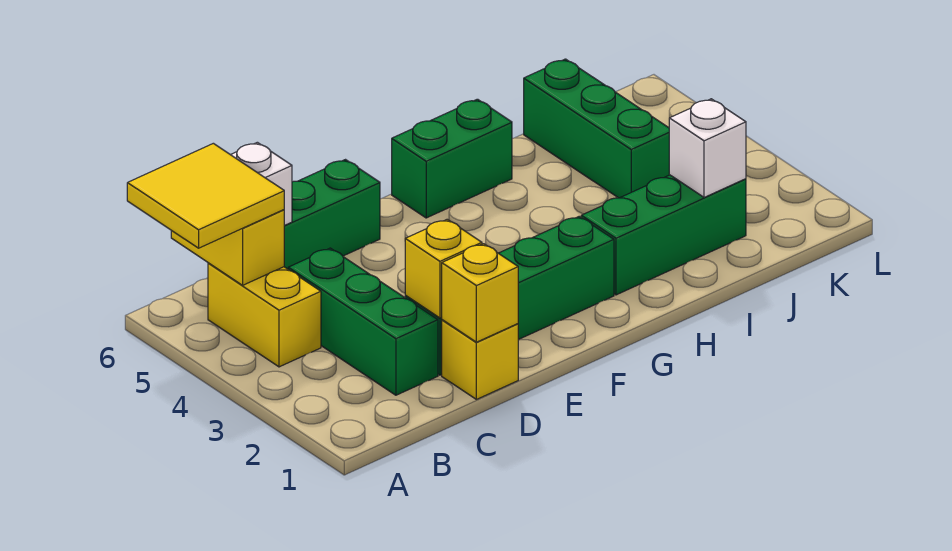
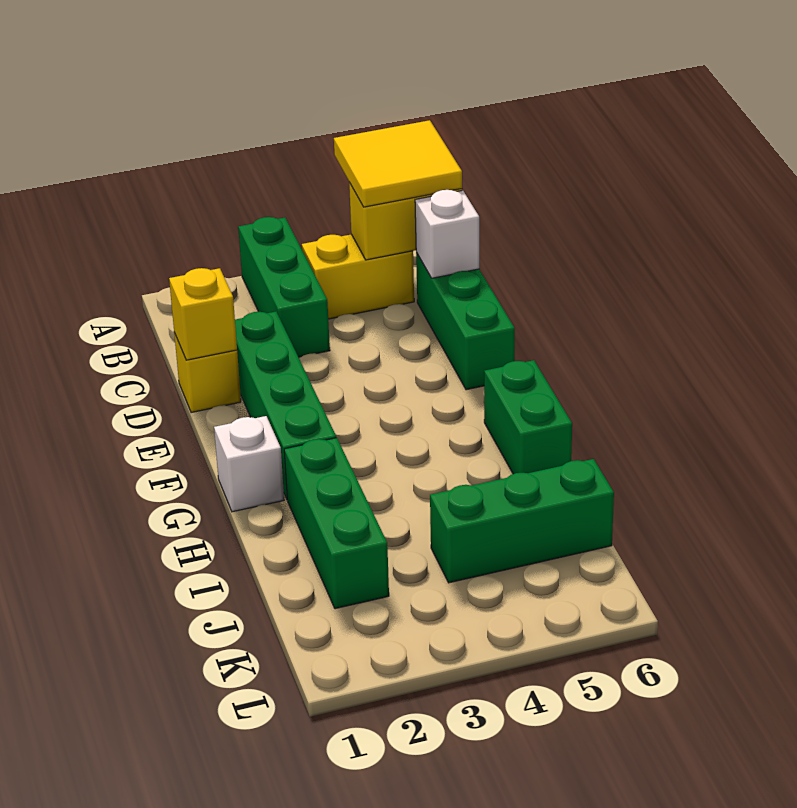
green 1x3 brick [288,248,438,395] -> green 1x3 brick turned to [238,217,330,357]
yellow 1x1 brick [405,219,482,318] -> none
white 1x1 brick [669,99,746,197] -> white 1x1 brick moved to [214,416,284,512]

